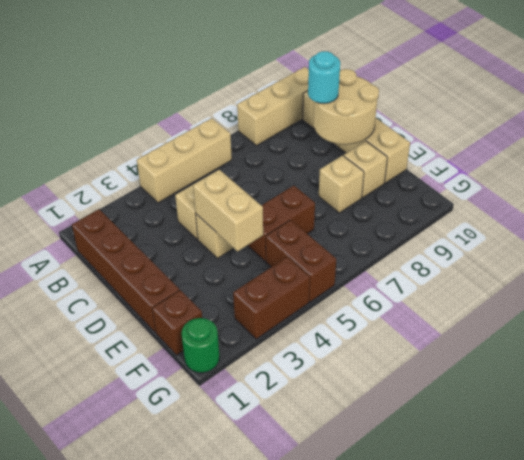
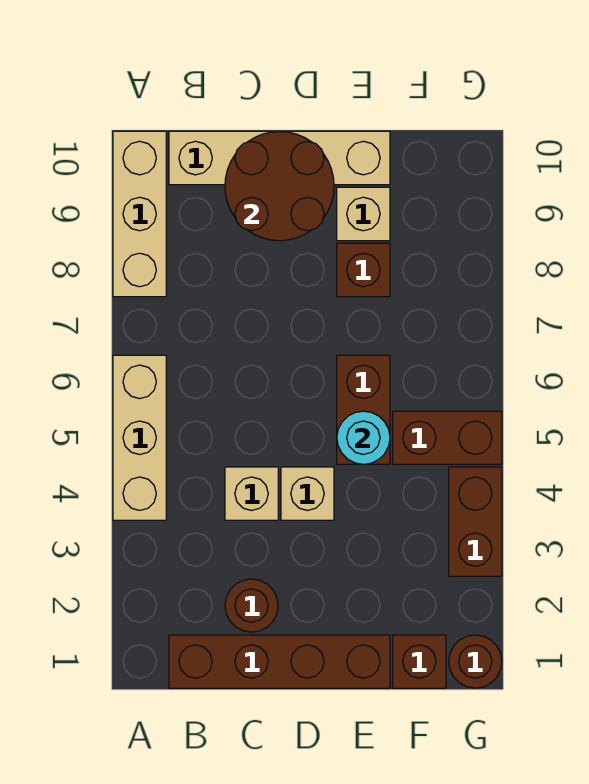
none -> brown 1x1 round brick [225,579,278,632]
tan 2x2 round brick [314,69,379,145] -> brown 2x2 round brick [225,131,334,241]
cyan 1x1 round brick [308,51,340,104] -> cyan 1x1 round brick moved to [337,411,390,464]
tan 1x2 brick [193,170,263,251] -> none
tan 1x1 brick [319,155,364,213] -> brown 1x1 brick [337,243,390,297]
green 1x1 round brick [181,318,219,373] -> brown 1x1 round brick [449,635,502,688]

